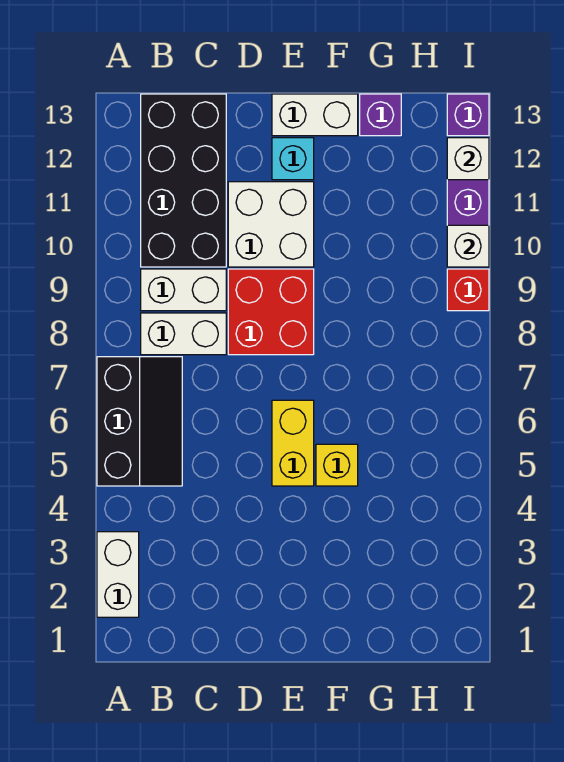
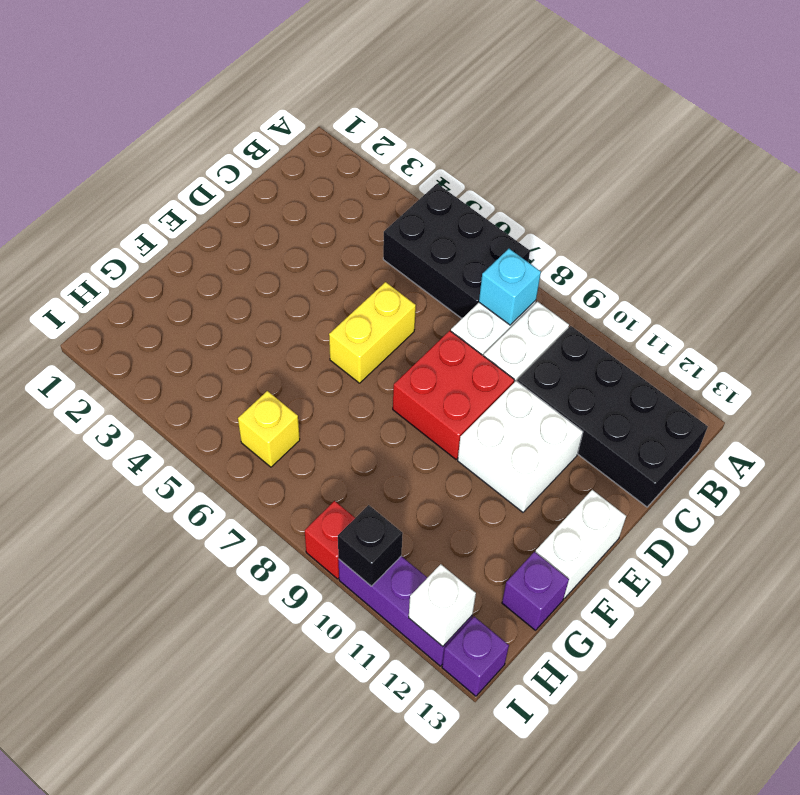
white 1x2 brick [97,532,139,617] -> none
black 2x3 slope [97,357,182,486] -> black 2x3 brick [383,184,530,318]
yellow 1x2 brick [272,400,314,486] -> yellow 1x2 brick turned to [329,282,416,383]
cyan 1x1 brick [272,138,314,180] -> cyan 1x1 brick moved to [479,249,541,325]
yellow 1x1 brick [316,444,358,486] -> yellow 1x1 brick moved to [238,391,300,467]
white 1x1 brick [447,225,489,267] -> black 1x1 brick [338,505,403,586]

